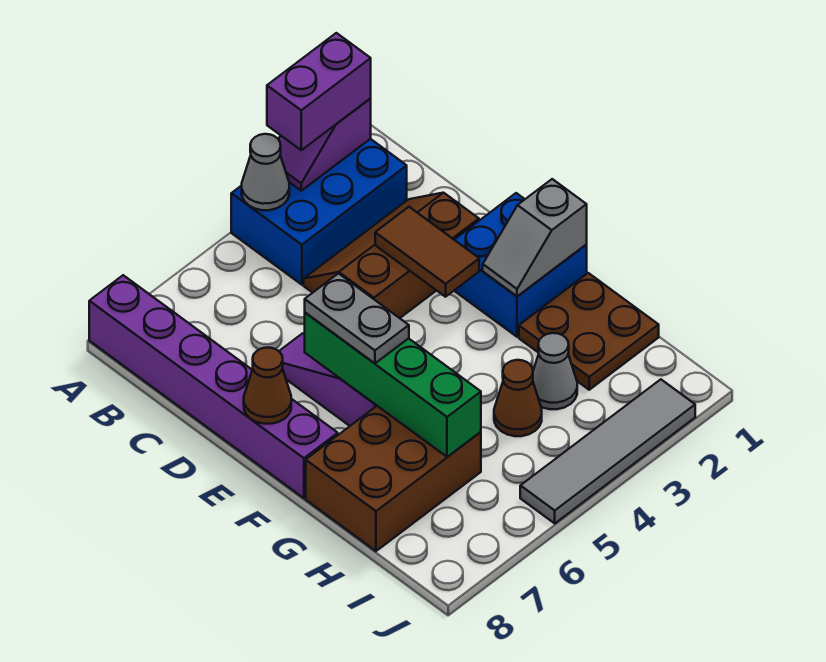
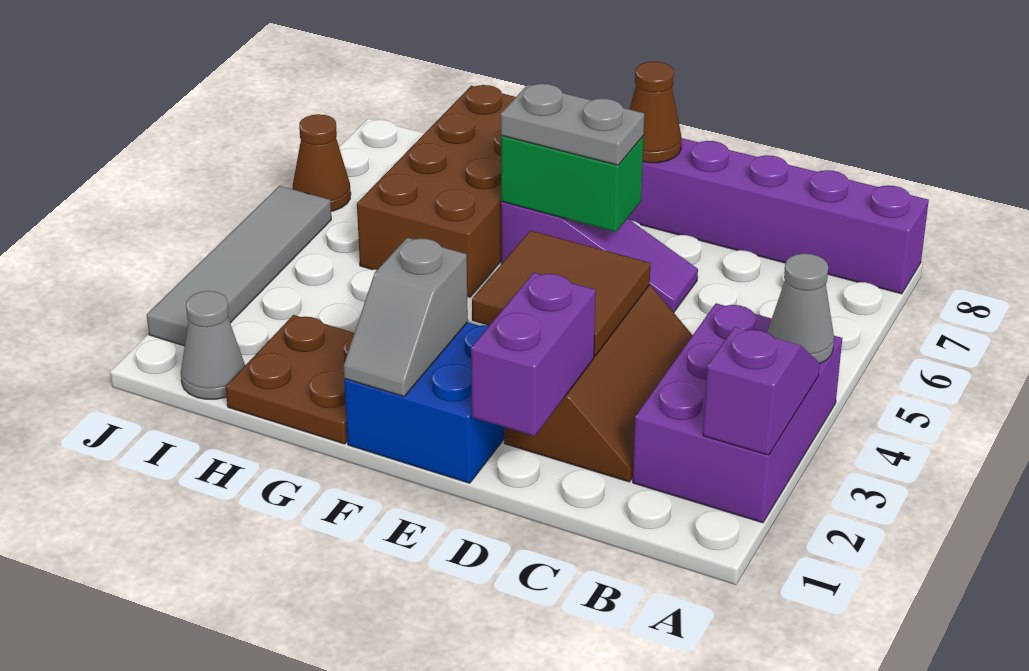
blue 2x3 brick [231,139,407,285] -> purple 2x3 brick [633,303,842,523]
purple 1x2 brick [267,33,371,150] -> purple 1x2 brick moved to [471,273,596,436]
brown 1x2 tile [375,207,479,297] -> brown 2x2 tile [472,231,651,356]
green 1x4 brick [305,313,481,457] -> green 1x2 brick [501,136,644,232]
grey 1x2 slope [483,179,587,296] -> grey 1x2 slope turned to [344,238,468,396]
brown 2x3 brick [306,406,481,551] -> brown 2x4 brick [357,85,516,297]
grey 1x1 cone [533,333,577,409] -> grey 1x1 cone moved to [181,291,245,399]
brown 1x1 cone [494,360,542,436] -> brown 1x1 cone moved to [292,114,351,211]

